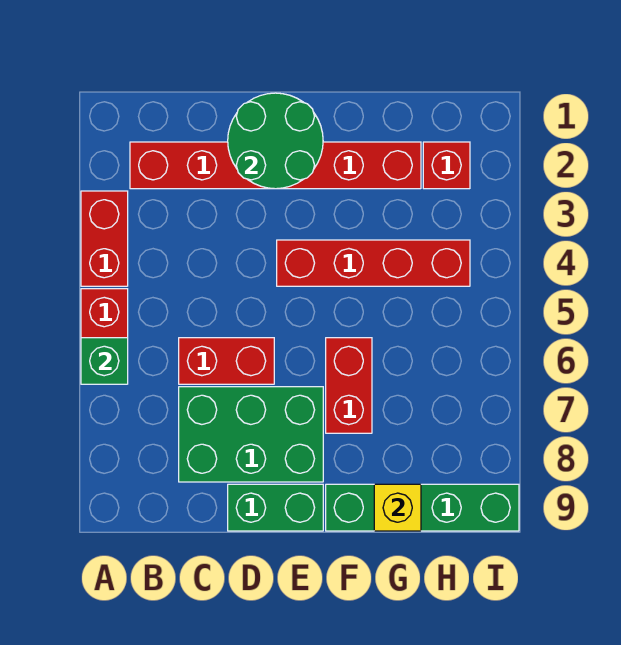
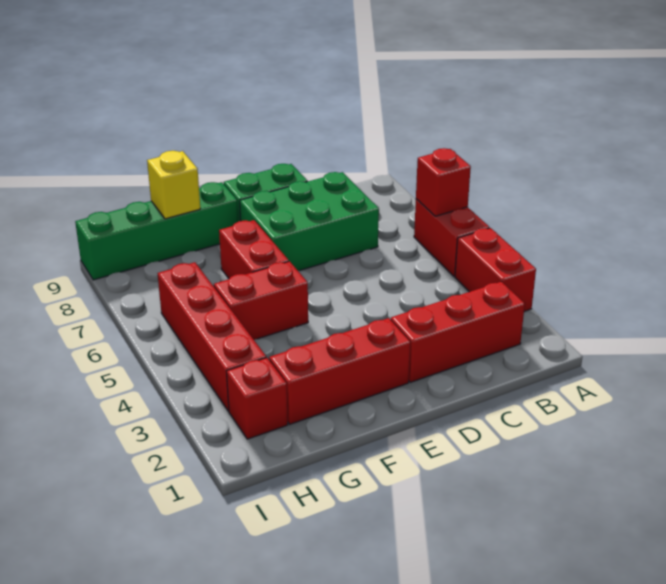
green 1x1 brick [81,338,128,384] -> red 1x1 brick [416,148,471,216]
red 1x2 brick [179,338,274,384] -> red 1x2 brick moved to [214,261,308,340]
green 2x2 round brick [228,93,323,189] -> none
red 1x4 brick [277,240,470,286] -> red 1x4 brick turned to [158,262,266,411]

